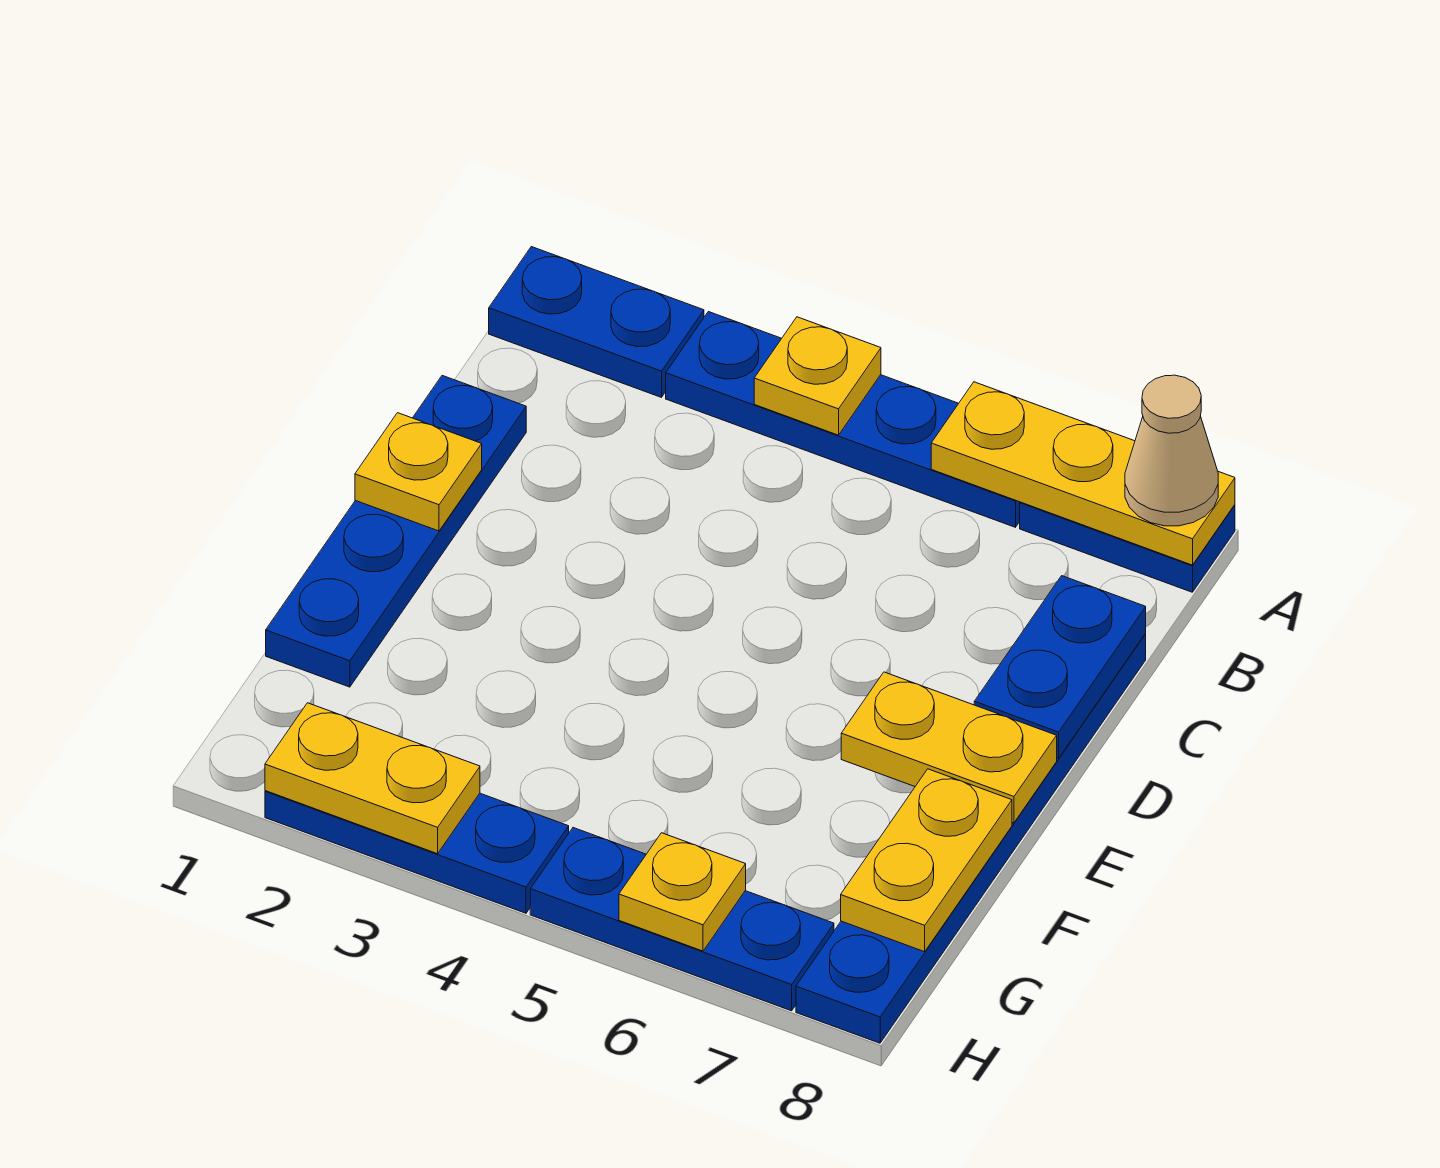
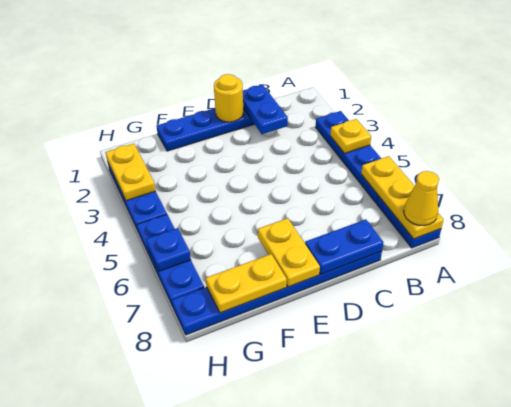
blue 1x2 plate [489,247,704,397] -> blue 1x2 plate moved to [243,85,288,134]
tan 1x1 cone [1125,375,1218,526] -> yellow 1x1 cone [404,171,439,225]
yellow 1x1 plate [355,413,482,531] -> yellow 1x1 round brick [214,74,243,122]
yellow 1x1 plate [619,833,746,951] -> blue 1x1 plate [146,228,191,271]

